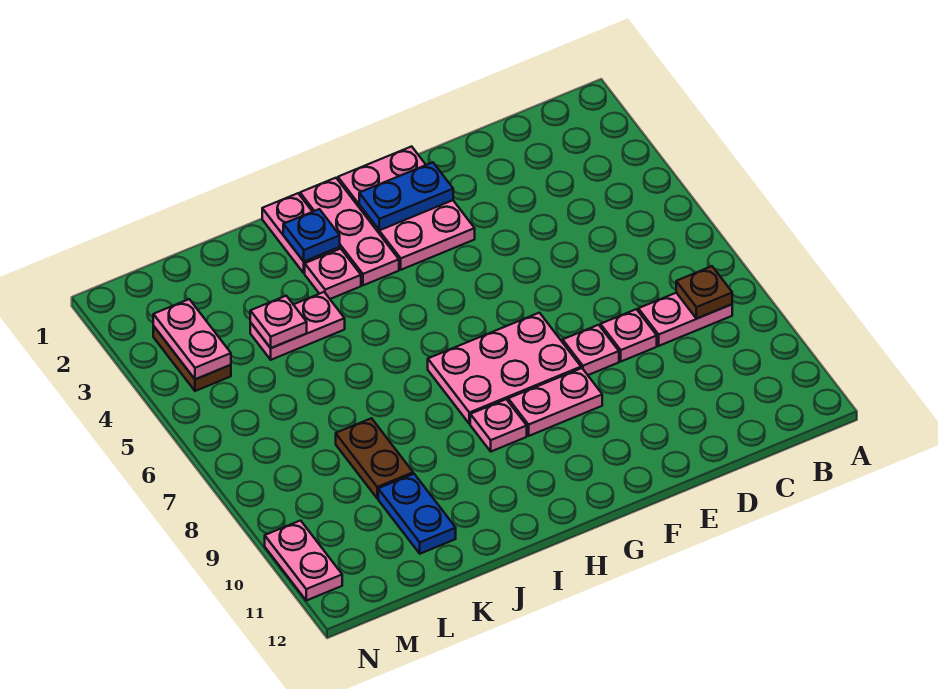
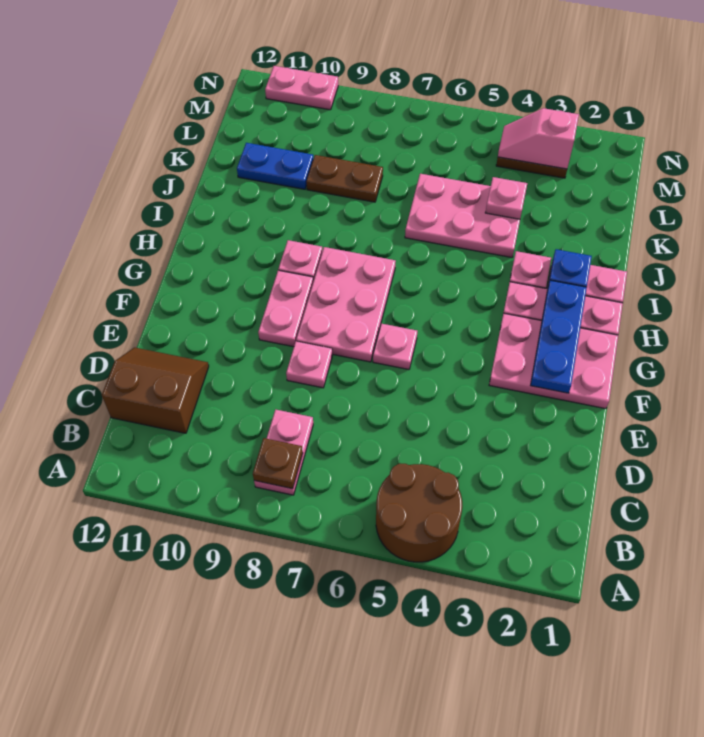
none -> brown 2x2 round brick [376,464,462,562]
none -> brown 2x2 slope [102,347,209,433]
pink 1x1 plate [600,309,657,361] -> pink 1x1 plate moved to [373,324,417,370]
blue 1x2 plate [359,162,453,230] -> blue 1x3 plate [531,280,587,393]
pink 1x2 plate [250,292,345,360] -> pink 2x3 plate [405,174,520,258]
pink 1x2 plate [153,299,231,379] -> pink 1x2 slope [498,108,579,169]

